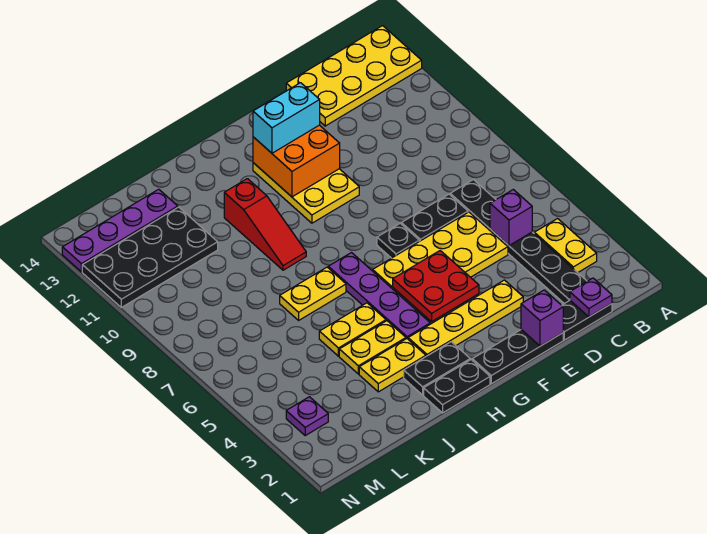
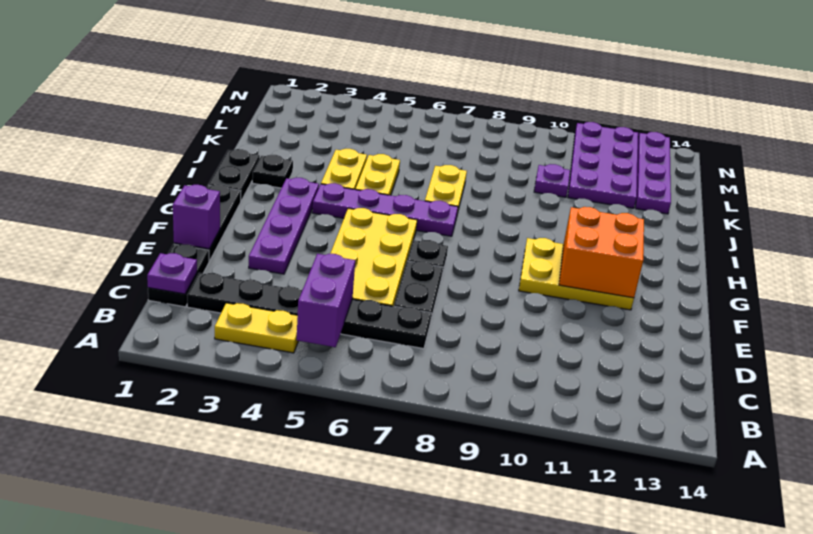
yellow 2x4 plate [286,26,422,126] -> none
purple 1x1 brick [490,190,532,245] -> purple 1x2 brick [297,254,355,347]
yellow 1x4 plate [408,280,523,356] -> purple 1x4 plate [249,177,319,274]
red 2x2 plate [393,251,479,322] -> none
cyan 1x2 brick [253,83,320,153] -> none
black 1x2 plate [404,342,470,395] -> black 1x1 plate [252,155,293,188]
yellow 1x2 plate [359,339,426,392] -> none
red 1x3 slope [224,179,306,270] -> none
black 2x4 plate [82,207,218,307] -> purple 2x4 plate [568,122,638,208]
purple 1x1 plate [286,397,328,435] -> purple 1x1 plate moved to [534,164,570,197]

